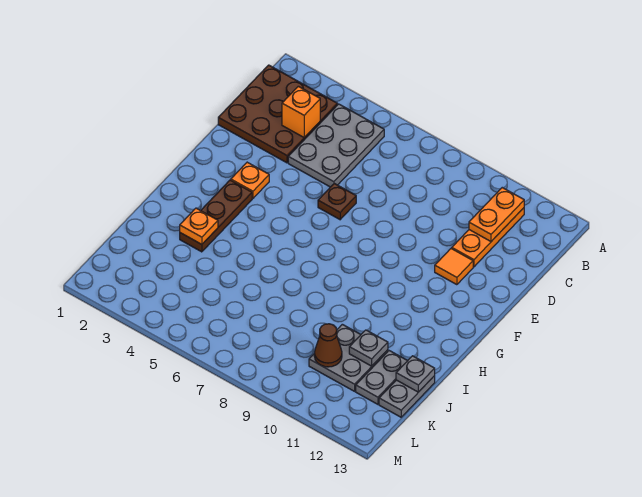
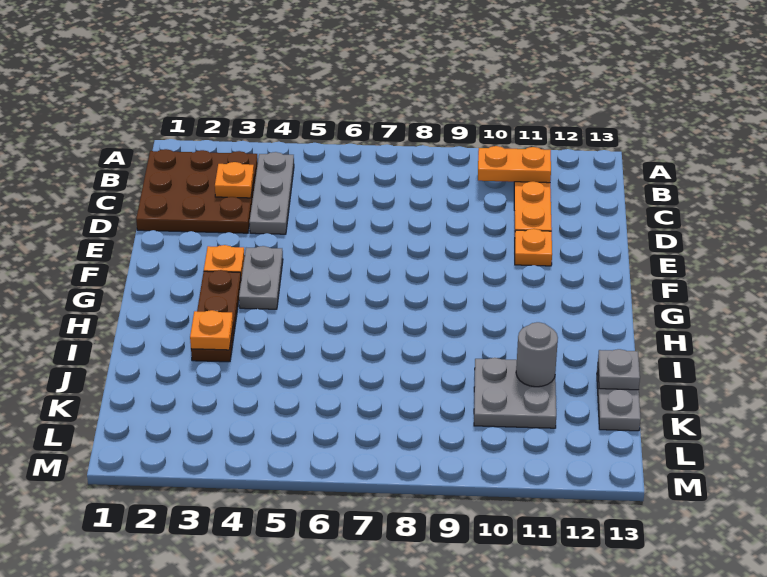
grey 2x3 plate [288,104,384,187] -> grey 1x3 plate [249,152,294,234]
orange 1x2 plate [469,188,524,241] -> orange 1x2 plate turned to [478,146,551,183]
orange 1x1 brick [282,86,320,137] -> orange 1x1 plate [215,162,254,198]
brown 1x1 plate [318,183,356,220] -> none
orange 1x1 tile [435,248,473,285] -> orange 1x1 plate [515,229,552,266]
grey 1x1 plate [349,330,388,366] -> grey 1x1 round brick [516,322,558,387]
grey 1x2 plate [356,351,407,404] -> grey 1x2 plate moved to [239,246,283,309]
brown 1x1 cone [314,324,342,367] -> none

